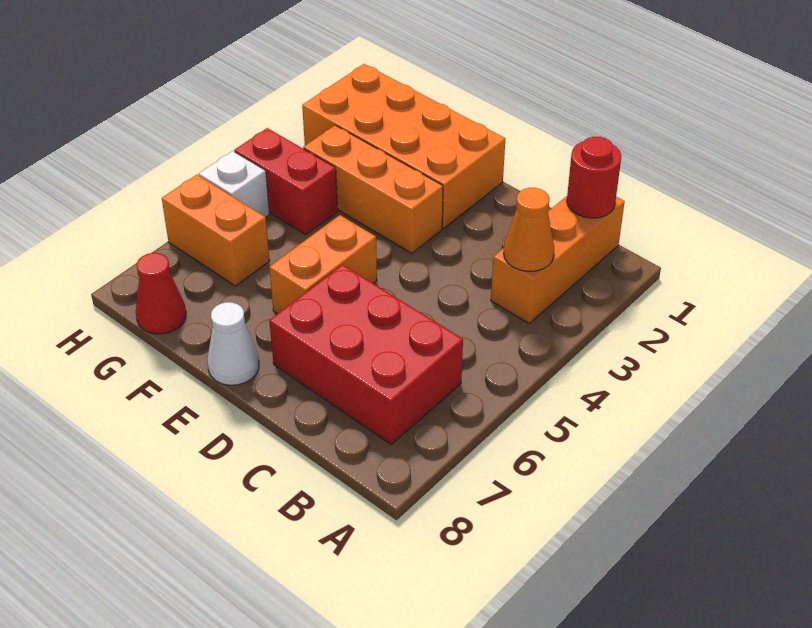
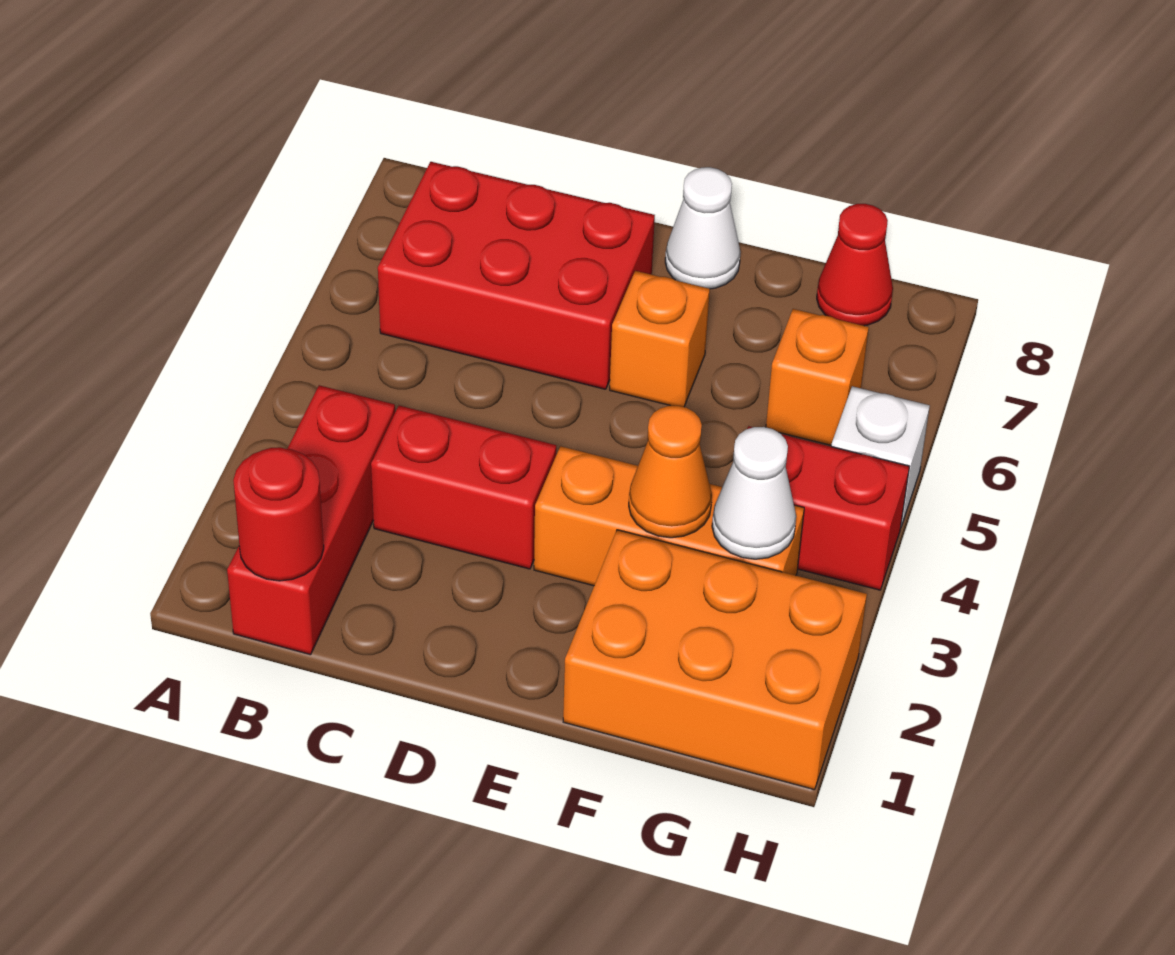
orange 1x3 brick [491,196,625,323] -> red 1x3 brick [227,385,395,655]
orange 1x1 cone [504,188,554,271] -> orange 1x1 cone moved to [629,406,712,538]
none -> red 1x2 brick [371,406,556,569]
orange 2x4 brick [302,64,505,228] -> orange 2x3 brick [563,530,867,790]
orange 1x2 brick [269,215,377,314] -> orange 1x1 brick [610,271,710,407]
none -> white 1x1 cone [712,427,796,559]
orange 1x2 brick [162,175,270,286] -> orange 1x1 brick [766,309,869,445]

